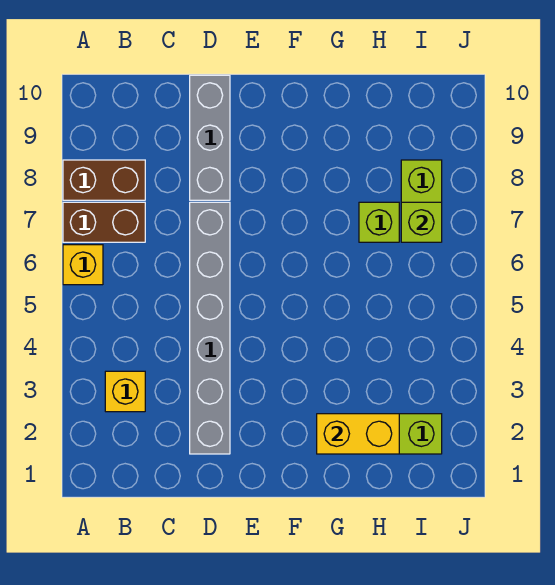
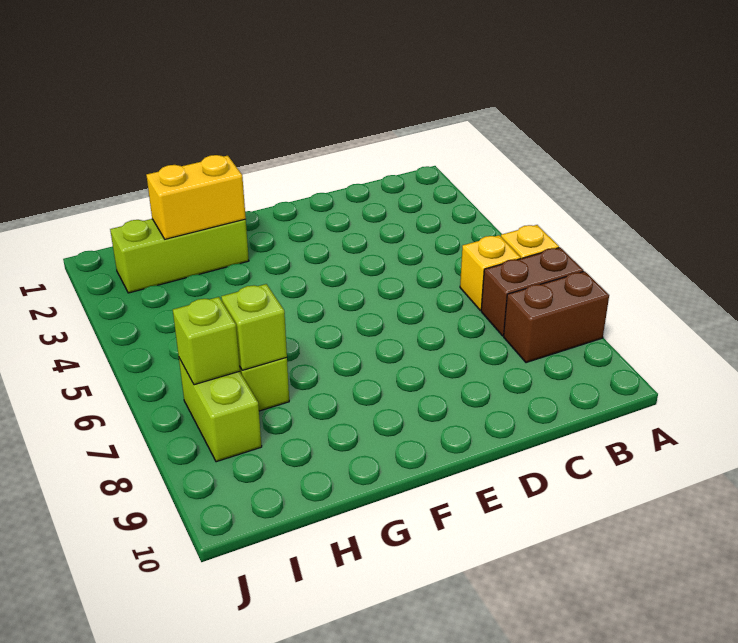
yellow 1x1 brick [105,371,145,412] -> yellow 1x1 brick moved to [460,235,521,310]
grey 1x6 brick [190,202,230,454] -> none
grey 1x3 brick [190,75,230,200] -> none
none -> lime 1x1 brick [221,284,287,370]

